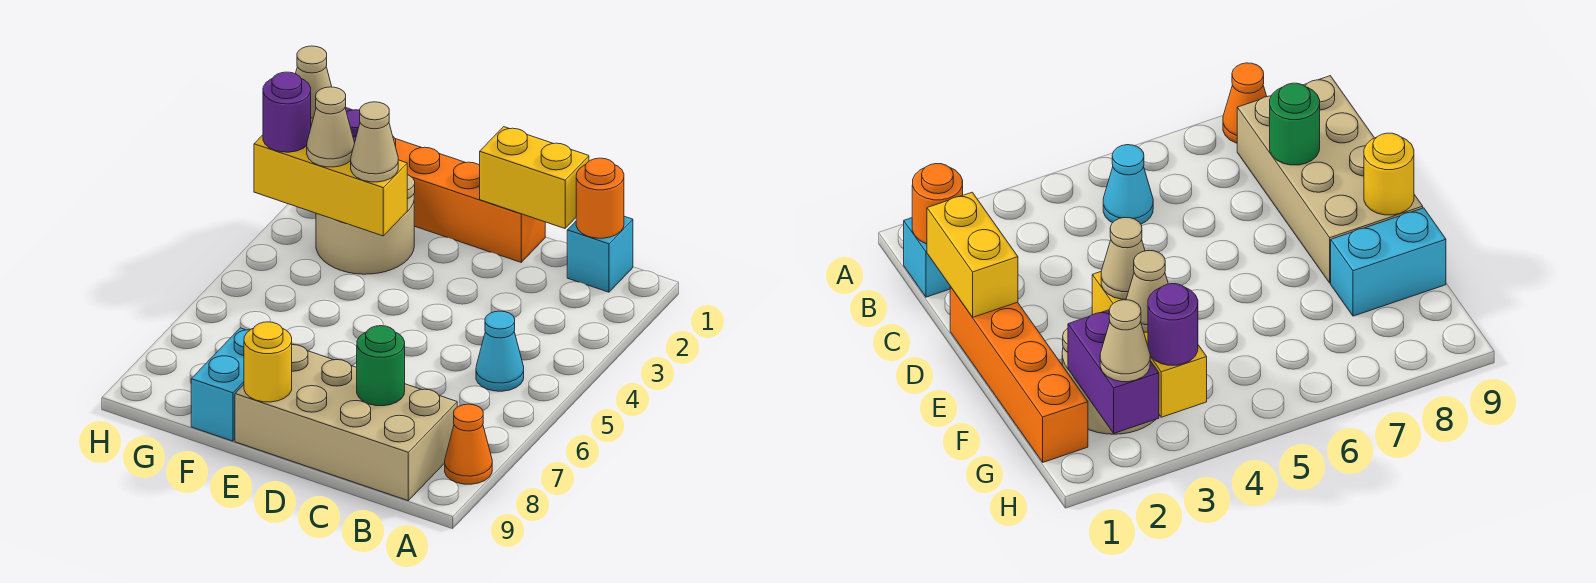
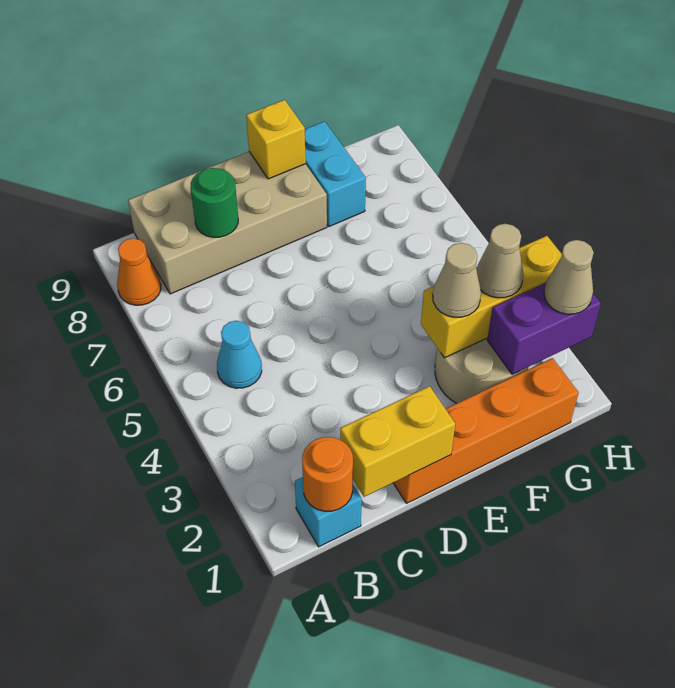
yellow 1x1 round brick [244,322,292,402] -> yellow 1x1 brick [246,100,306,179]
purple 1x1 round brick [263,72,311,152] -> none

